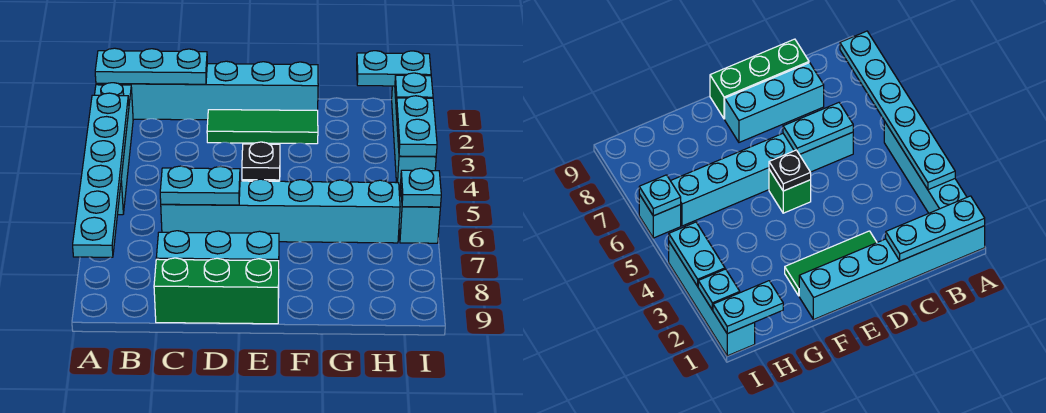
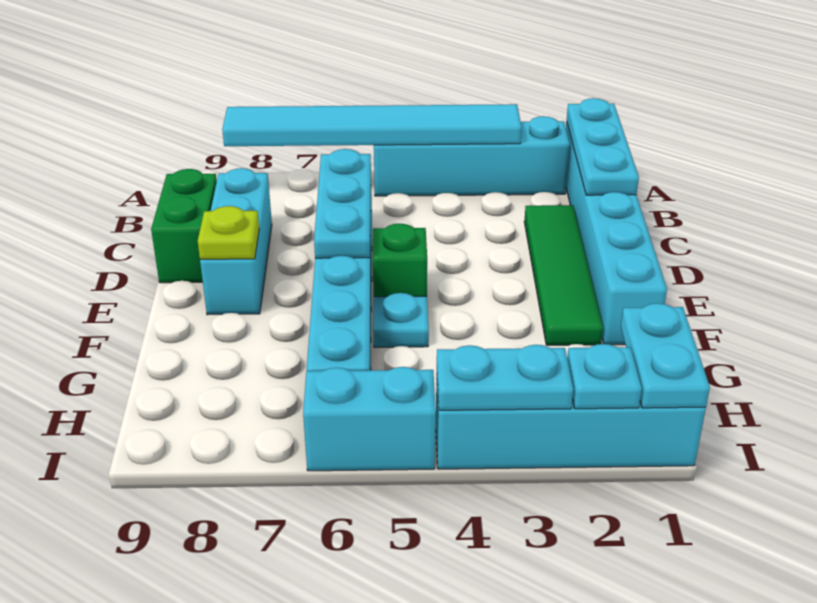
cyan 1x6 plate [73,93,129,257] -> cyan 1x6 tile [222,104,521,146]
cyan 1x2 plate [160,166,240,205] -> cyan 1x3 plate [314,149,371,258]
green 1x3 brick [154,258,279,324] -> green 1x2 brick [151,169,217,283]
green 1x3 tile [207,110,318,144] -> green 1x4 tile [524,205,603,345]
black 1x1 plate [242,142,280,180] -> none
none -> lime 1x1 plate [198,206,259,259]
cyan 1x1 brick [399,185,440,243] -> cyan 1x2 brick [303,367,436,471]
cyan 1x1 plate [401,168,441,207] -> cyan 1x1 plate moved to [373,293,429,347]

